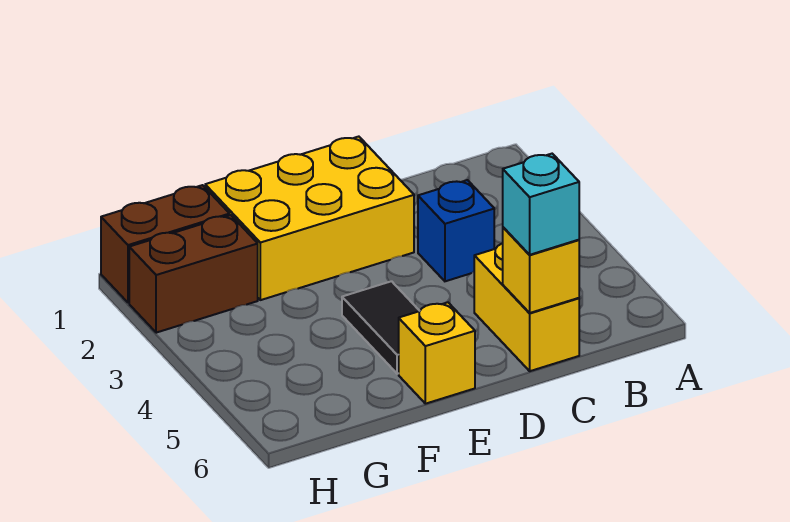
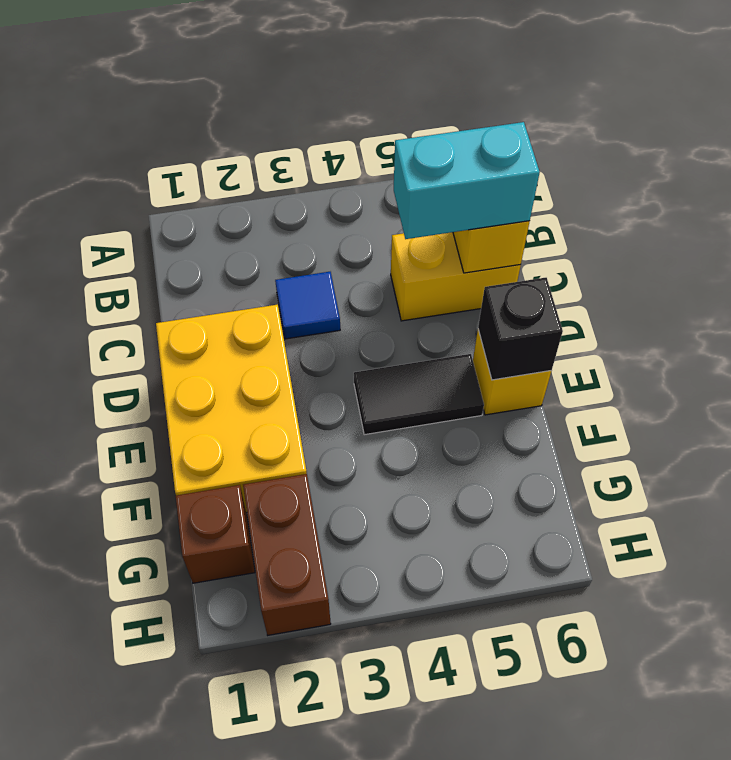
blue 1x1 brick [418,180,494,281] -> blue 1x1 tile [275,272,340,339]
cyan 1x1 brick [503,154,579,255] -> cyan 1x2 brick [394,122,540,239]
none -> black 1x1 brick [478,278,563,380]
brown 1x2 brick [101,185,230,303] -> brown 1x1 brick [176,485,255,583]

